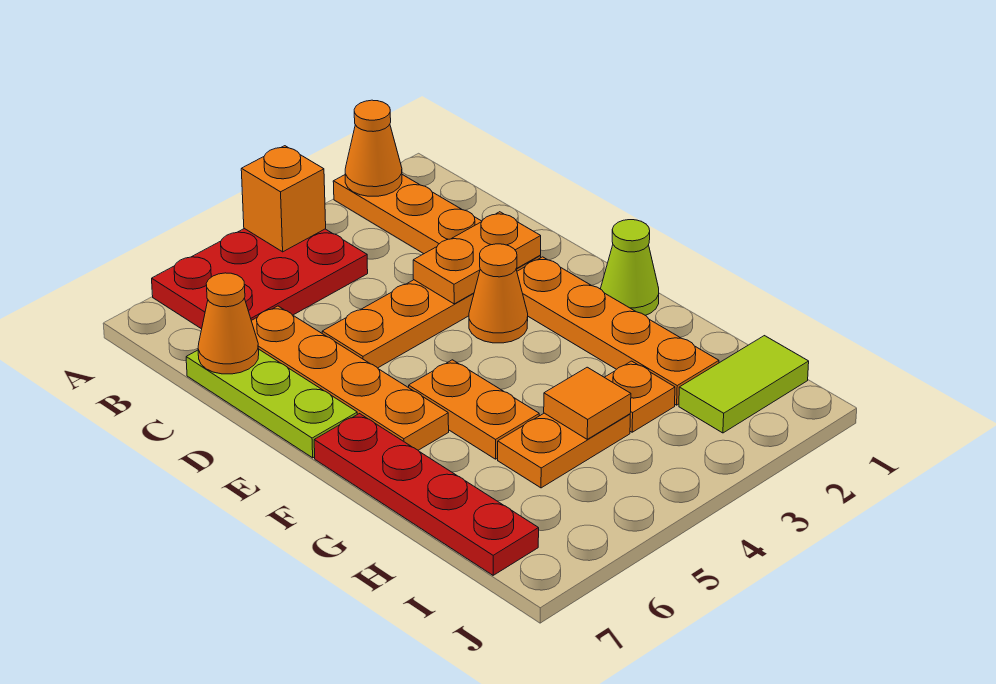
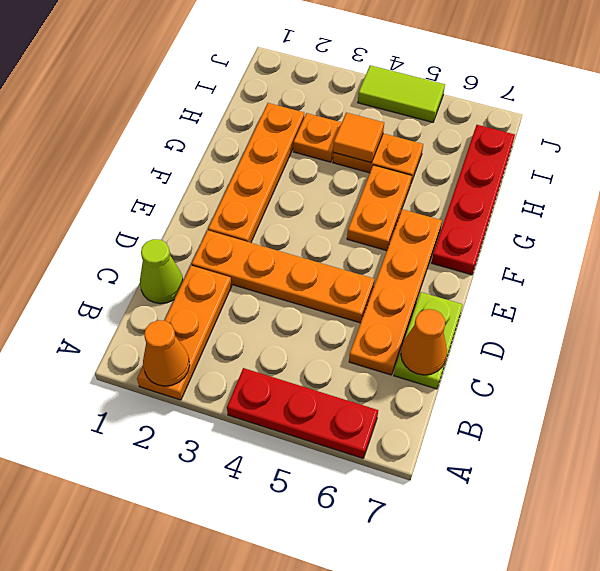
red 2x3 plate [152,229,368,329] -> red 1x3 plate [227,368,378,458]
orange 1x1 brick [241,146,326,252] -> none
lime 1x3 plate [186,350,357,458] -> lime 1x2 plate [394,292,463,389]
orange 1x2 plate [413,212,541,304] -> none
orange 1x1 cone [469,244,528,343] -> none
lime 1x1 cone [601,220,659,315] -> lime 1x1 cone moved to [140,239,183,304]
lime 1x2 tile [679,336,809,433] -> lime 1x2 tile moved to [358,65,445,122]

